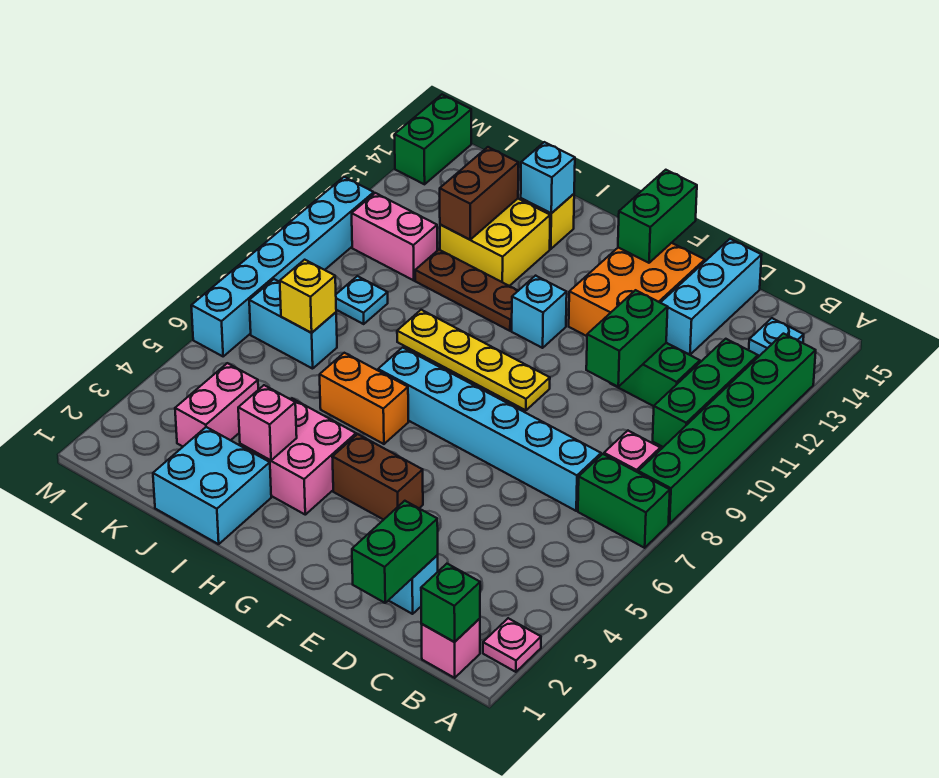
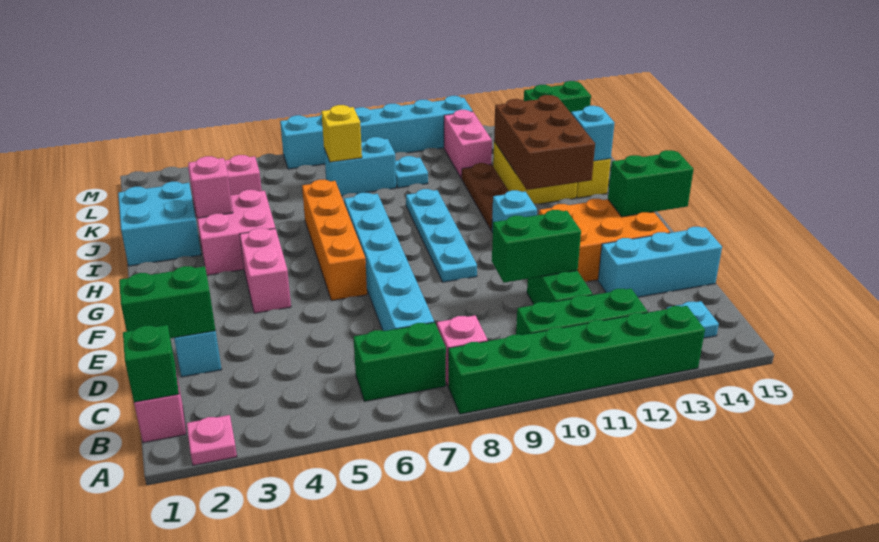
green 1x2 brick [578,454,670,548] -> green 1x2 brick turned to [354,322,446,401]
brown 1x2 brick [332,434,423,520] -> pink 1x2 brick [240,228,291,313]
yellow 1x4 plate [397,310,550,410] -> cyan 1x4 plate [406,189,477,282]
orange 1x2 brick [320,353,408,444] -> orange 1x4 brick [302,180,367,301]
brown 1x2 brick [440,147,518,240] -> brown 2x3 brick [494,95,595,190]
cyan 1x2 brick [249,279,337,369] -> cyan 1x2 brick turned to [324,137,396,196]

